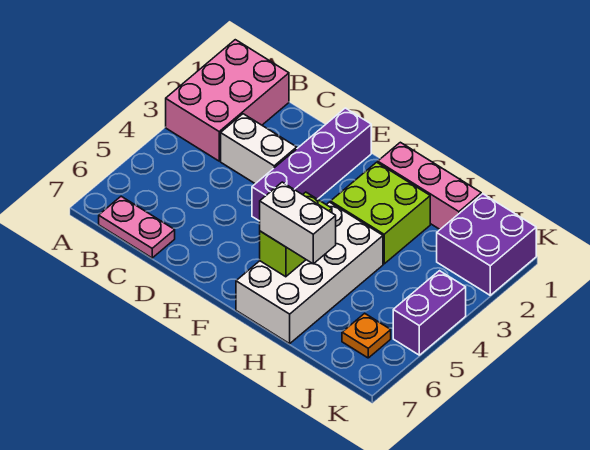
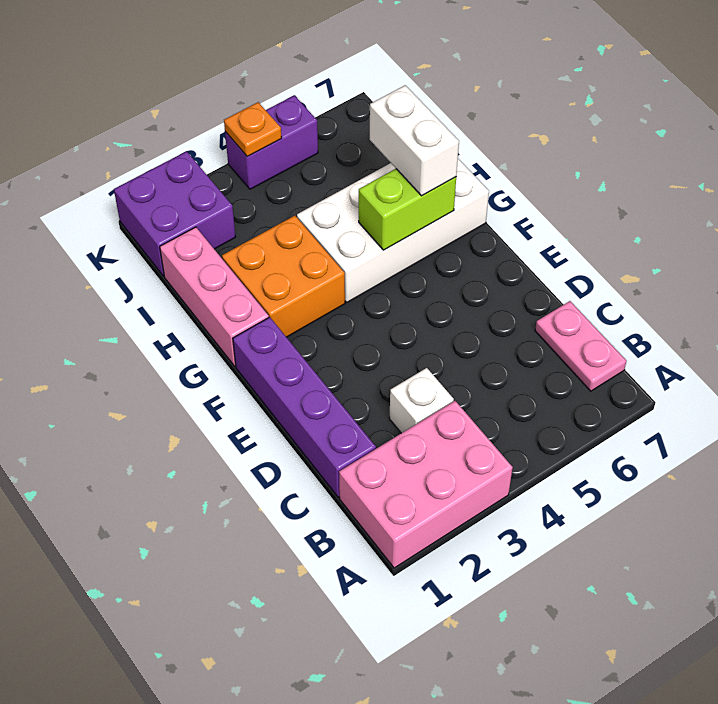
white 1x2 brick [221,114,297,184] -> white 1x1 brick [389,368,454,433]
purple 1x4 brick [252,108,371,221] -> purple 1x4 brick turned to [233,317,376,497]
lime 2x2 brick [331,162,430,264] -> orange 2x2 brick [222,216,345,337]
orange 1x1 plate [342,313,391,358] -> orange 1x1 plate moved to [224,102,282,156]

